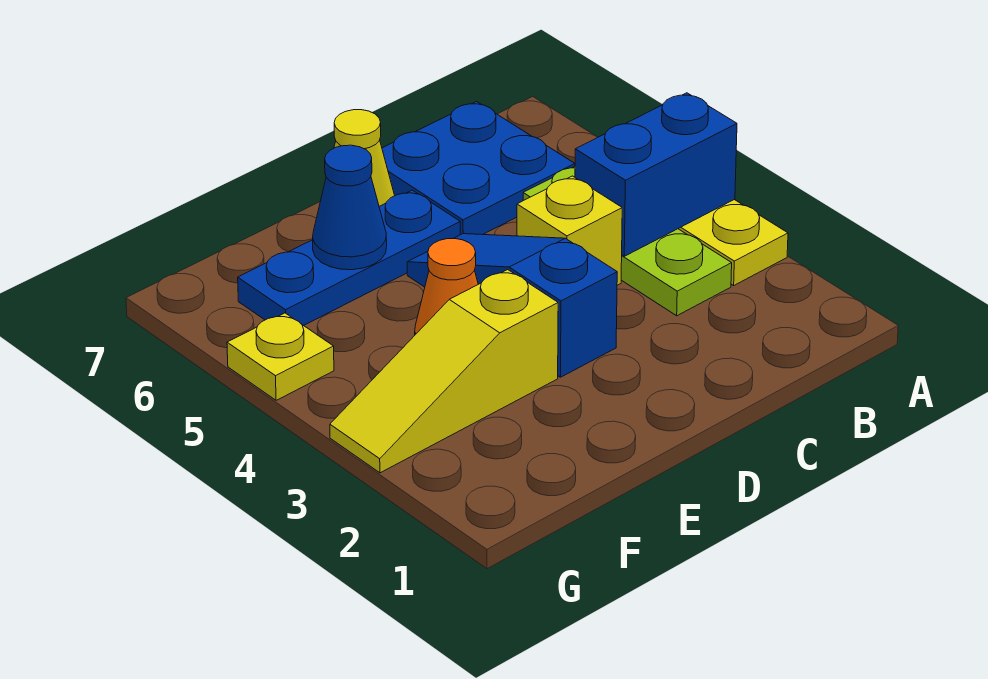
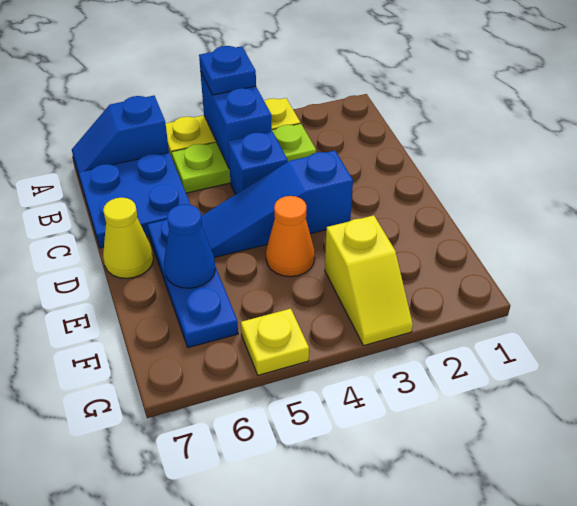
none -> blue 1x1 plate [199,46,256,95]
none -> blue 1x2 slope [72,96,169,179]
yellow 1x1 brick [517,176,622,285] -> blue 1x1 brick [228,131,288,195]
yellow 1x3 slope [330,270,558,473] -> yellow 1x2 slope [325,215,413,346]

